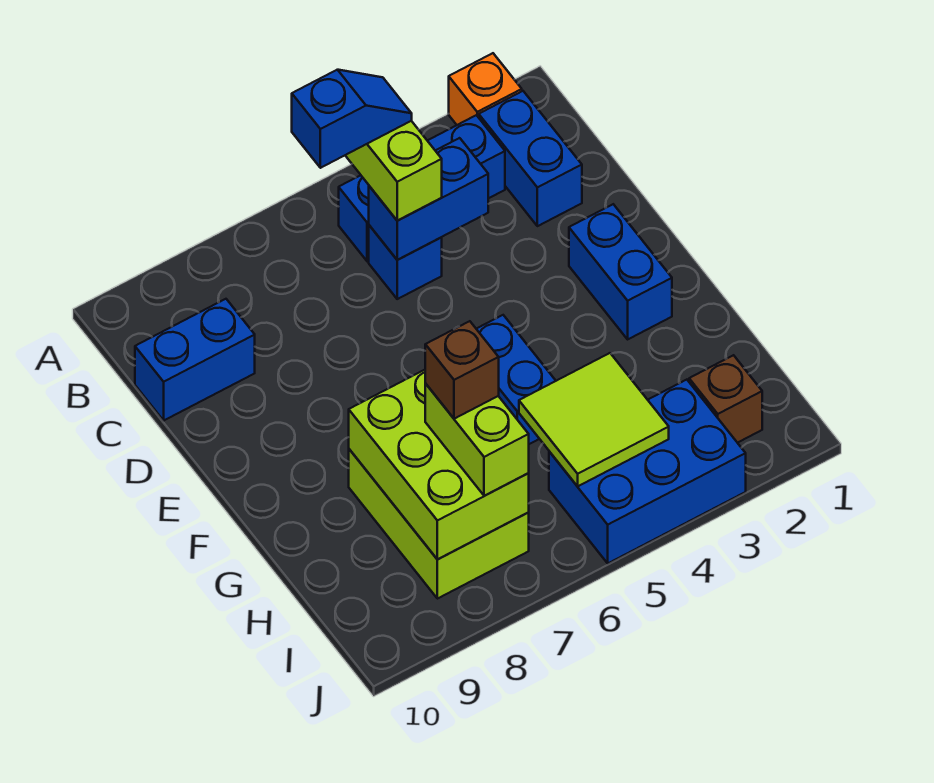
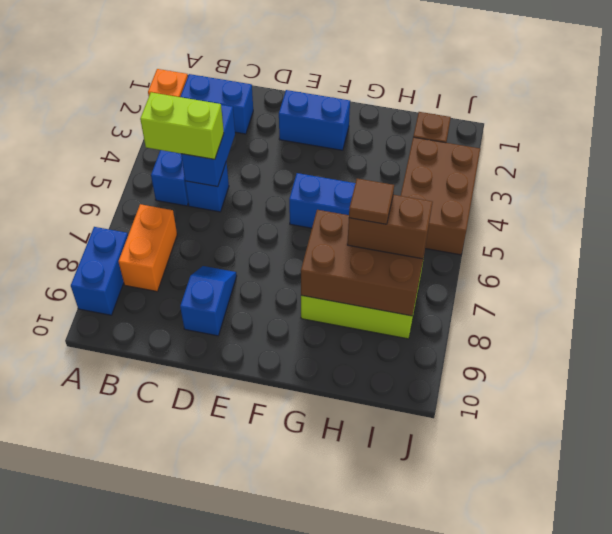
blue 1x2 slope [292,70,412,168] -> blue 1x2 slope moved to [180,266,237,336]
none -> orange 1x2 brick [119,204,177,291]
blue 1x2 brick [135,299,255,420] -> blue 1x2 brick moved to [71,227,128,315]
lime 2x3 brick [349,370,529,559] -> brown 2x3 brick [301,210,427,316]
lime 2x2 tile [519,353,669,486] -> none
lime 1x2 brick [425,384,529,496] -> brown 1x2 brick [347,195,433,259]
brown 1x1 brick [425,321,499,419] -> brown 1x1 tile [349,179,394,224]
blue 2x3 brick [549,380,746,563] -> brown 2x3 brick [401,137,480,255]

